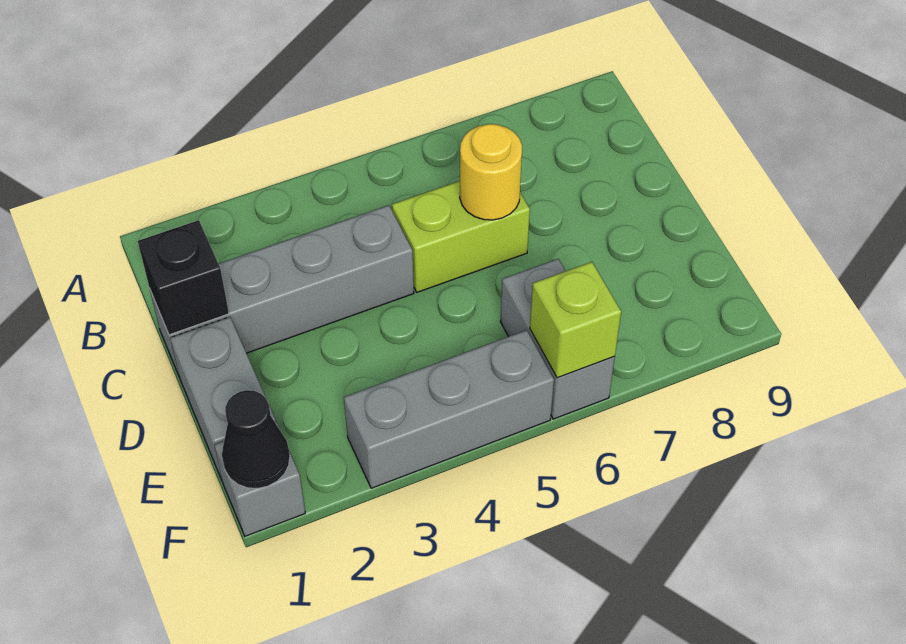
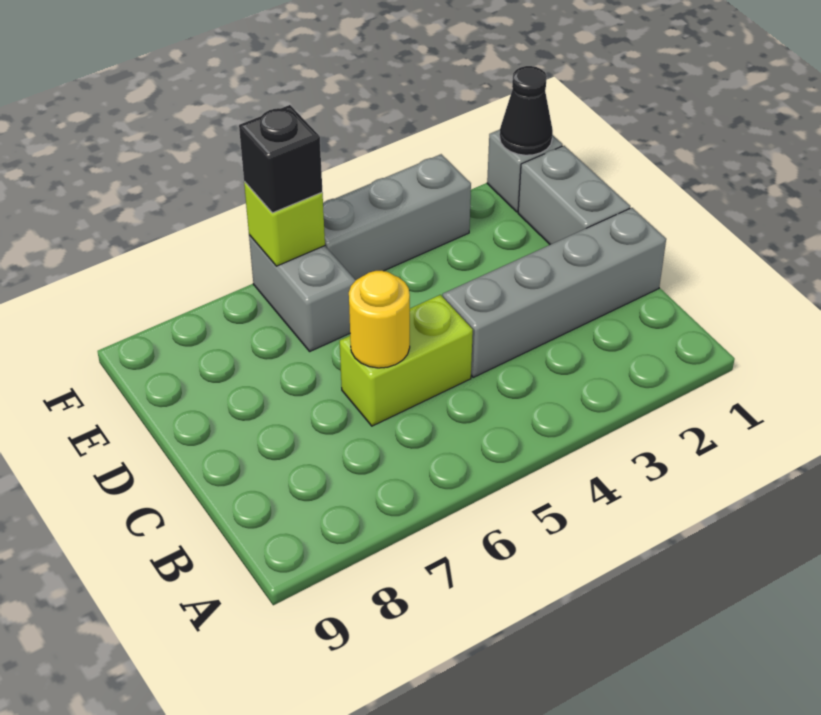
black 1x1 brick [138,220,229,335] -> black 1x1 brick moved to [239,105,322,213]

